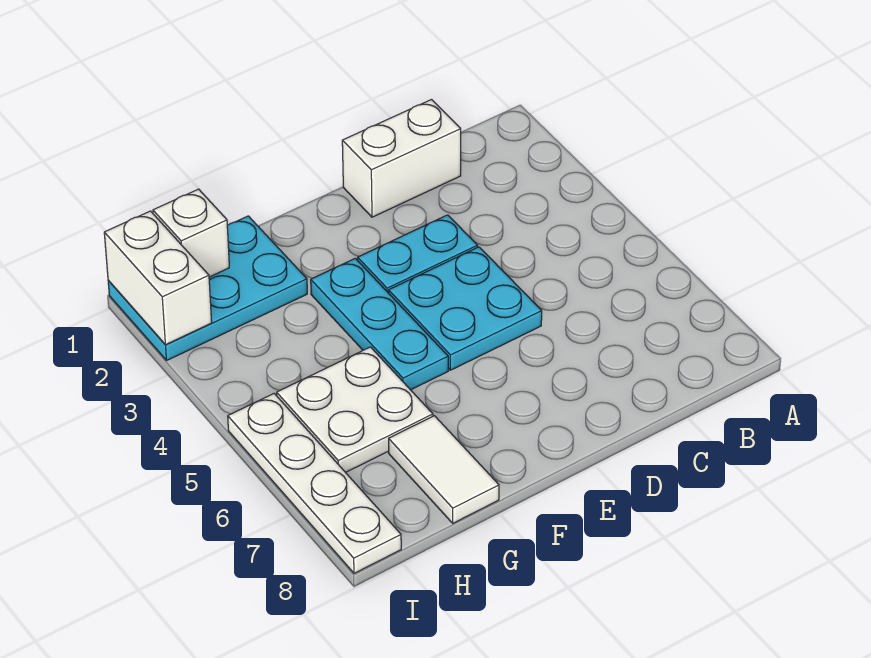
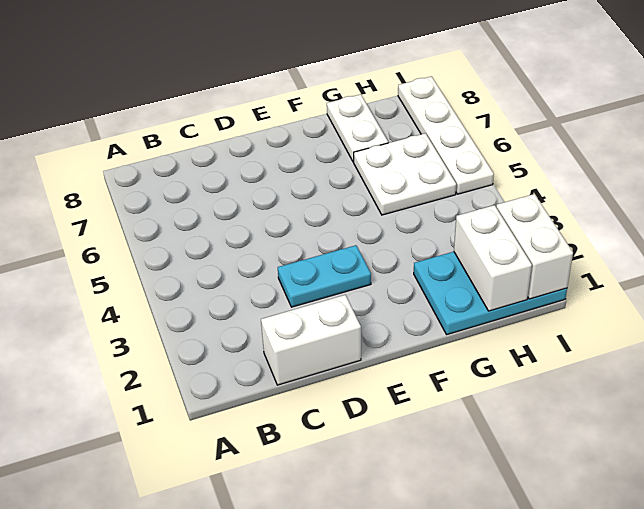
cyan 2x2 plate [389,247,542,370] -> none
cyan 1x3 plate [311,258,448,390] -> none
white 1x2 tile [389,416,499,523] -> white 1x2 plate [327,94,388,162]
white 1x1 brick [153,189,229,277] -> white 1x2 brick [454,205,532,311]

